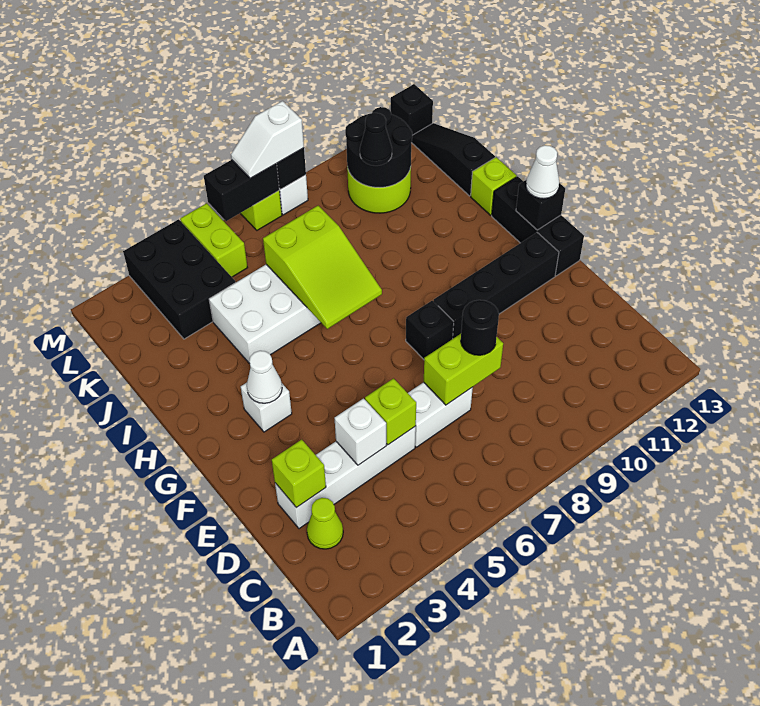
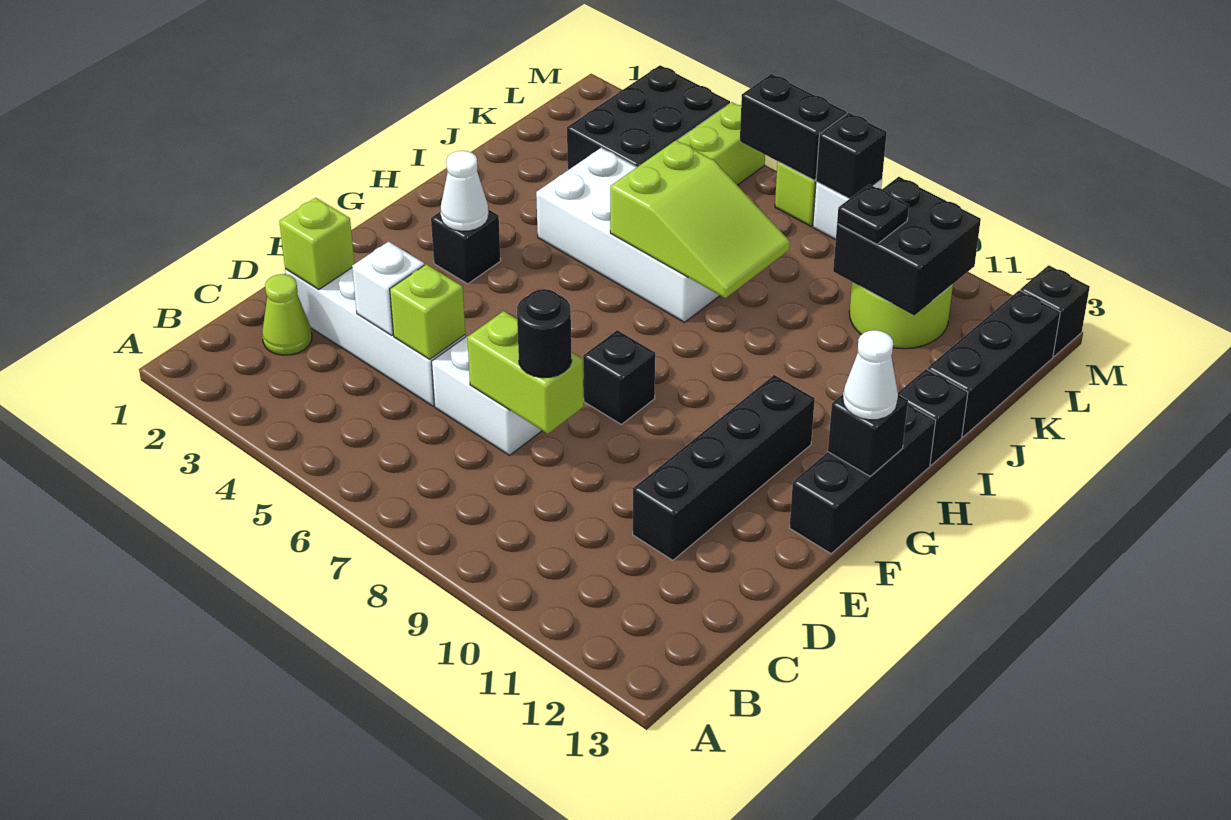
black 1x4 brick [433,233,559,338] -> black 1x4 brick turned to [633,375,815,560]
white 1x1 brick [241,383,292,432] -> black 1x1 brick [431,210,501,284]
lime 2x3 slope [263,206,382,329] -> lime 2x3 slope turned to [610,140,790,298]
lime 1x1 brick [471,157,517,215] -> black 1x1 brick [898,369,968,465]
black 1x3 slope [411,123,495,196] -> black 1x3 brick [927,290,1060,437]
black 2x2 round brick [345,107,412,188] -> black 2x2 brick [833,177,981,315]
black 1x1 cone [360,113,392,166] -> black 1x1 plate [837,184,909,244]
white 1x2 slope [231,101,304,178] -> none

